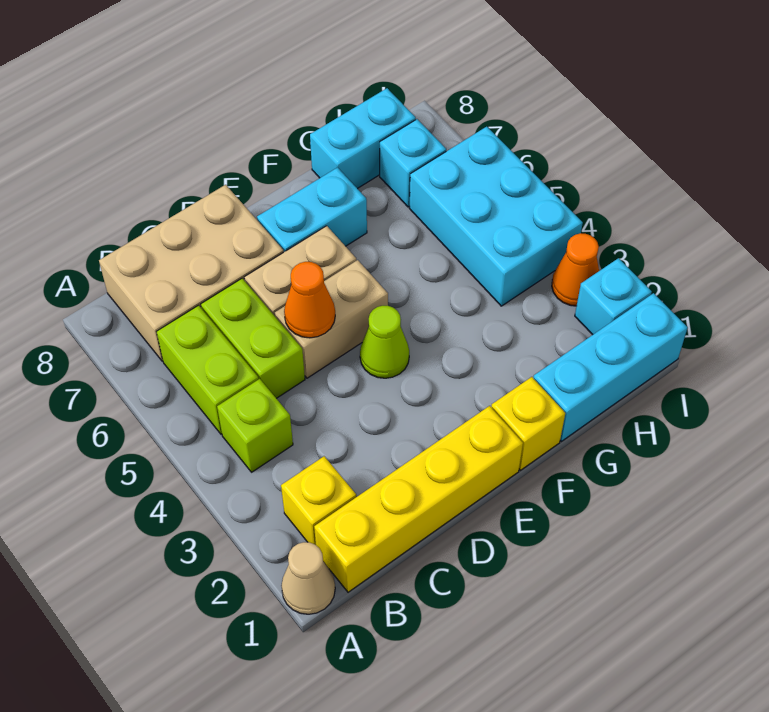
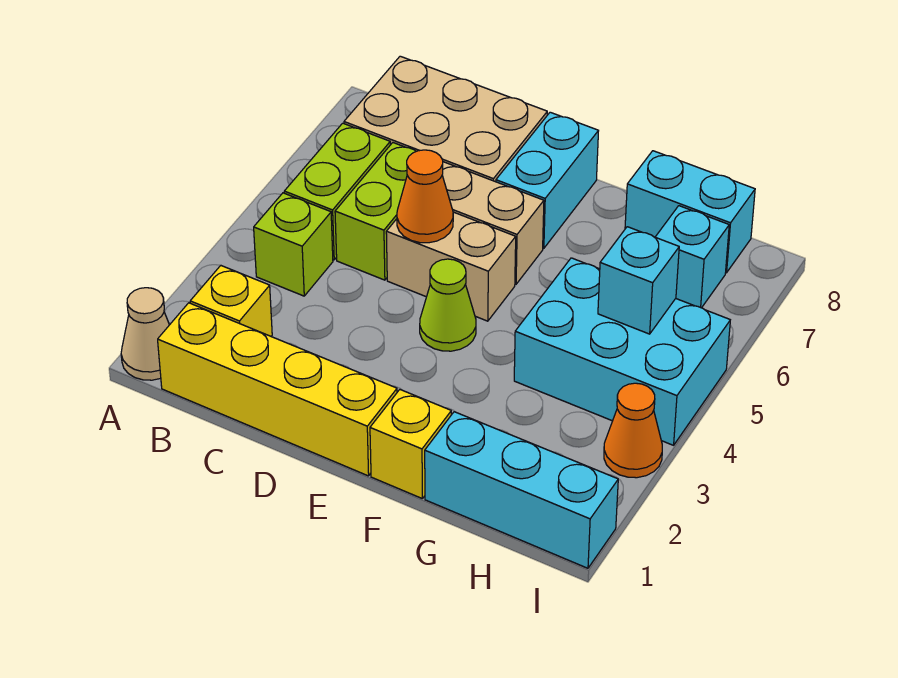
cyan 1x2 brick [257,168,367,252] -> cyan 1x2 brick turned to [496,112,598,248]
cyan 2x3 brick [409,127,583,306] -> cyan 2x3 brick turned to [514,258,730,445]
cyan 1x1 brick [575,258,652,335] -> cyan 1x1 brick moved to [598,227,679,334]

